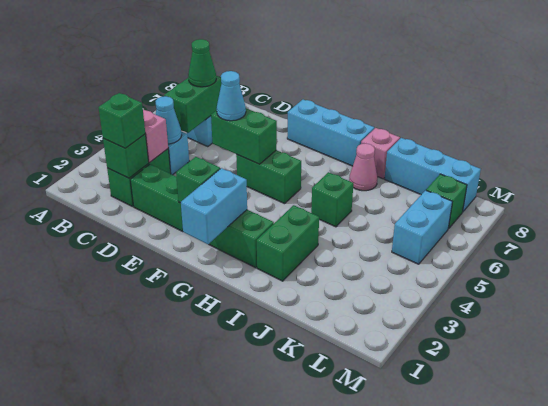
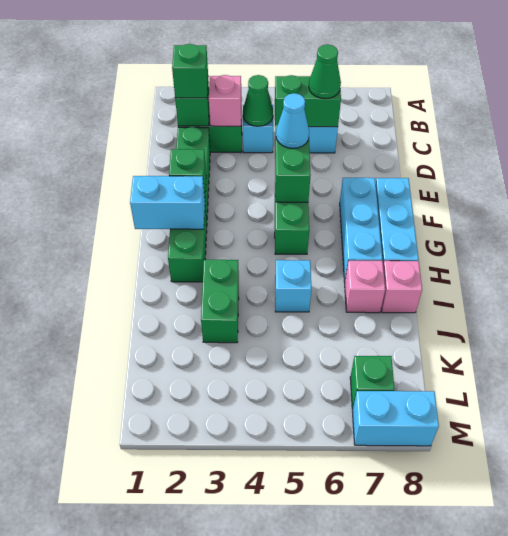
cyan 1x1 cone [155,96,182,144] -> green 1x1 cone [243,75,273,126]
green 1x2 brick [257,205,319,281] -> green 1x2 brick turned to [201,260,239,343]
green 1x1 brick [311,172,353,227] -> cyan 1x1 brick [275,260,311,312]
pink 1x1 cone [349,143,378,191] -> pink 1x1 brick [345,261,385,313]
cyan 1x3 brick [385,138,481,212] -> cyan 1x3 brick moved to [340,178,382,282]
cyan 1x2 brick [392,190,452,264] -> cyan 1x2 brick moved to [352,391,439,446]

